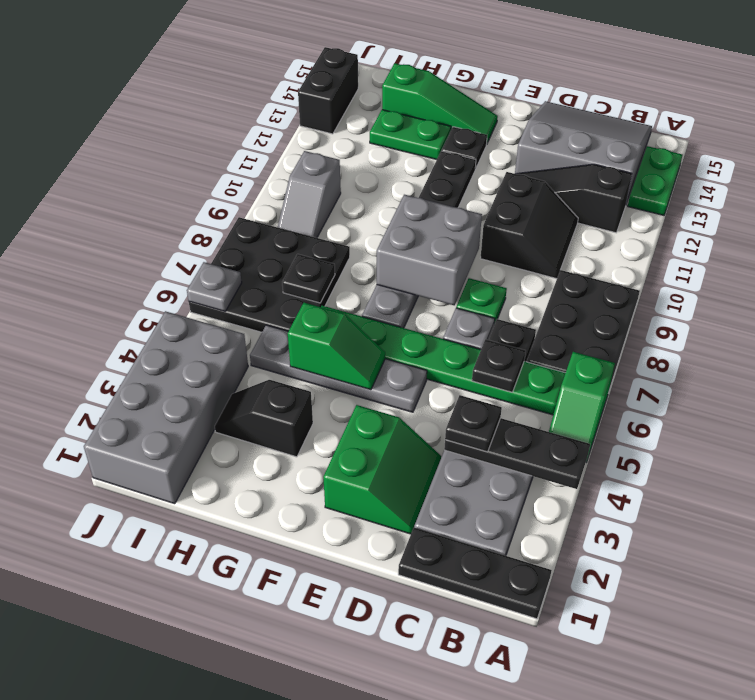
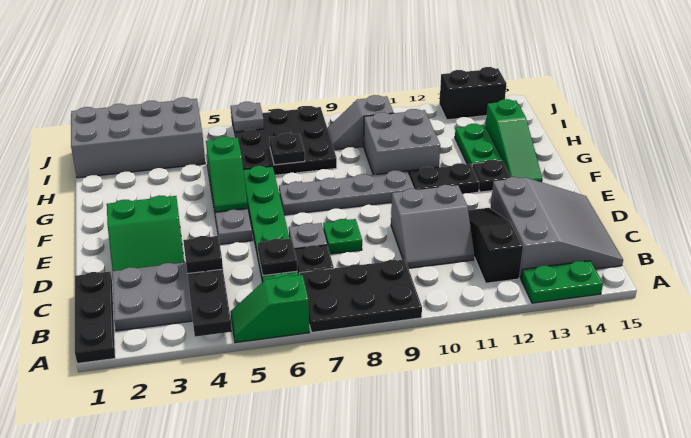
black 2x2 slope [480,172,578,279] -> grey 2x2 slope [391,185,474,268]
grey 2x2 brick [377,195,482,305] -> grey 2x2 brick moved to [364,109,440,175]
black 1x2 slope [215,380,313,457] -> none

